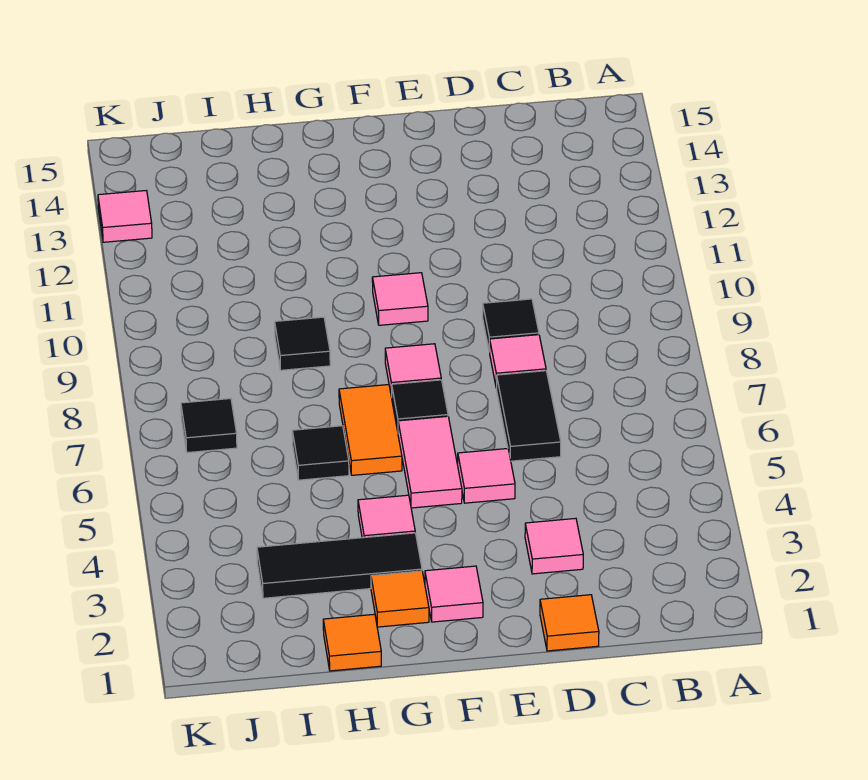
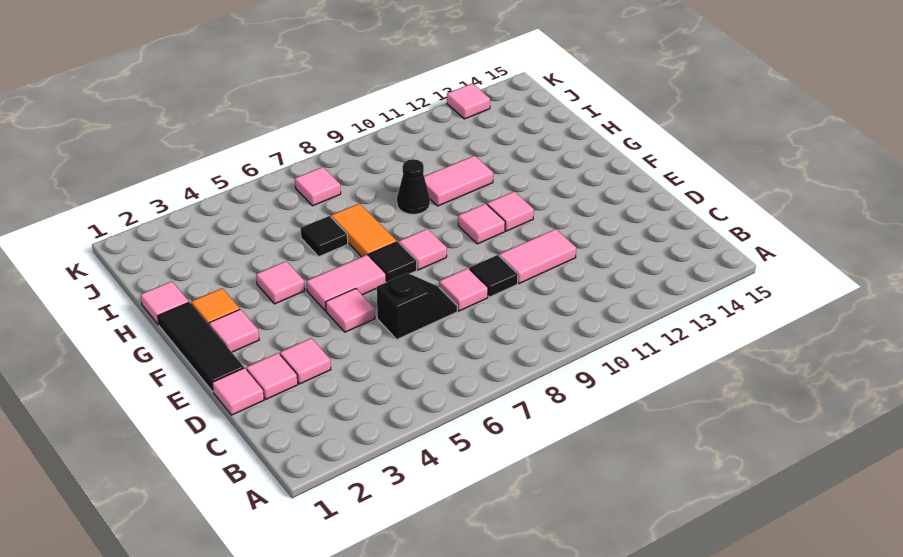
orange 1x1 tile [540,595,599,651] -> pink 1x1 tile [212,368,264,415]
none -> pink 1x1 tile [246,353,298,399]
black 1x2 tile [497,371,561,461] -> black 1x2 slope [377,273,457,339]
none -> pink 1x2 tile [499,229,576,284]
none -> pink 1x1 tile [487,192,534,231]
black 1x3 tile [257,533,422,598] -> black 1x3 tile moved to [158,302,244,392]
orange 1x2 tile [339,385,402,475] -> orange 1x2 tile turned to [331,203,397,257]
orange 1x1 tile [323,614,381,671] -> pink 1x1 tile [141,281,189,325]
black 1x1 tile [275,317,330,370] -> black 1x1 cone [397,159,430,214]
none -> pink 1x2 tile [424,156,493,206]
black 1x1 tile [181,399,237,453] -> pink 1x1 tile [295,167,341,206]

